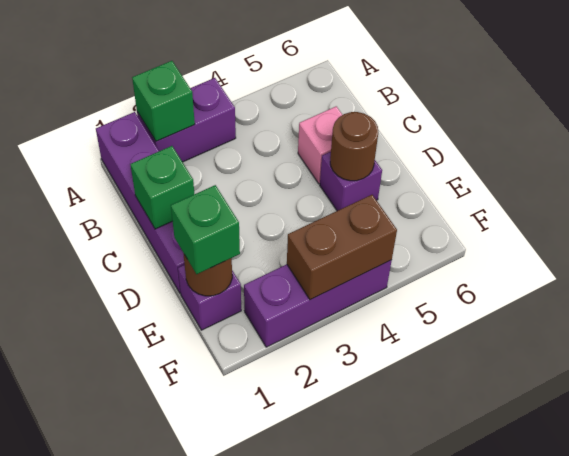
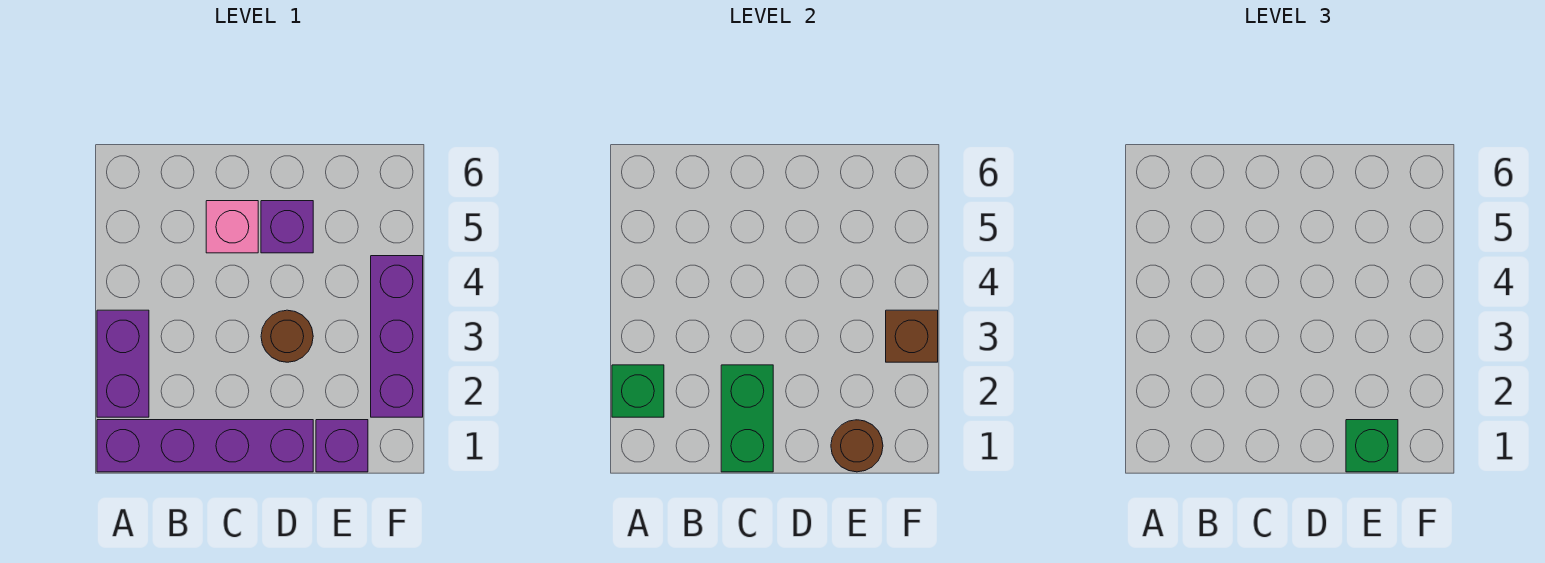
green 1x1 brick [130,146,194,229] -> green 1x2 brick [721,365,773,472]
brown 1x1 round brick [330,112,378,181] -> brown 1x1 round brick moved to [261,310,313,362]
brown 1x2 brick [287,195,397,300] -> brown 1x1 brick [886,310,938,362]

